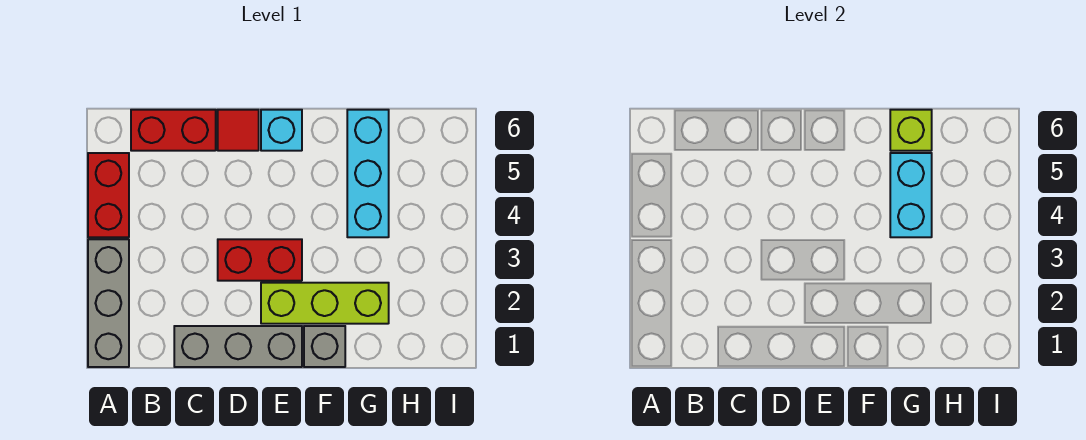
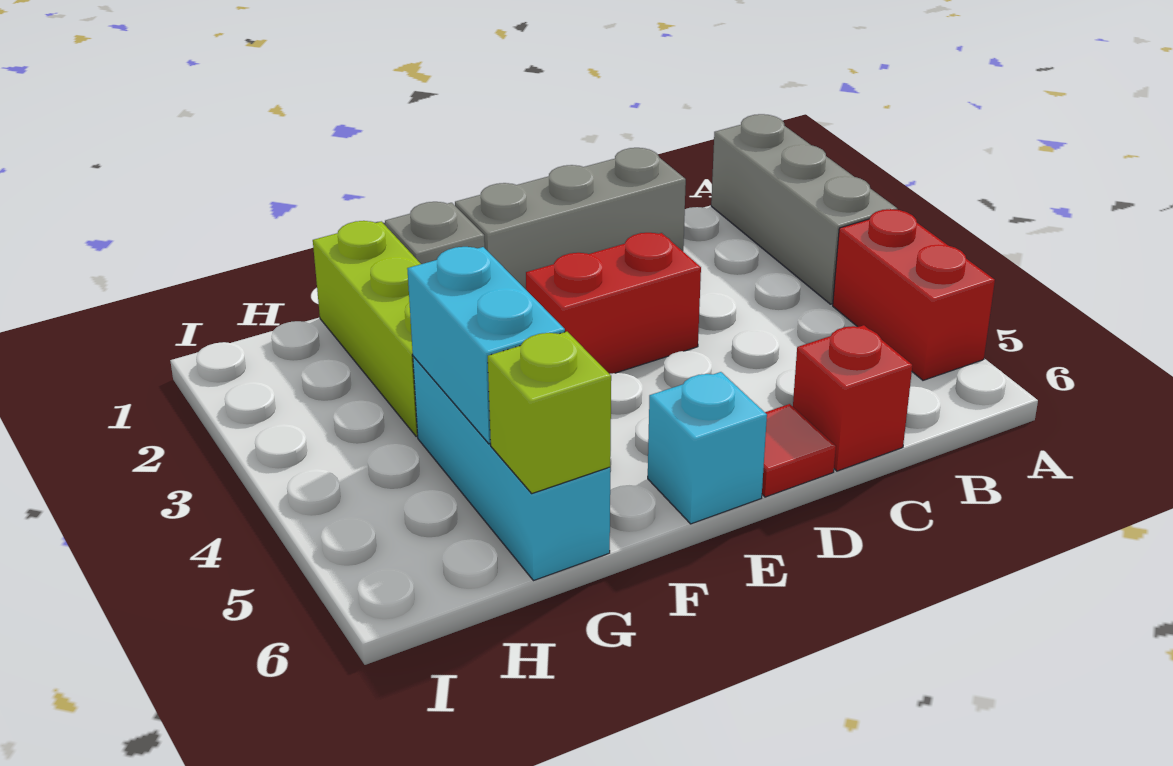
red 1x2 brick [131,110,216,151] -> red 1x1 brick [793,325,912,471]
lime 1x3 brick [261,283,389,324] -> lime 1x3 brick turned to [313,221,421,437]

